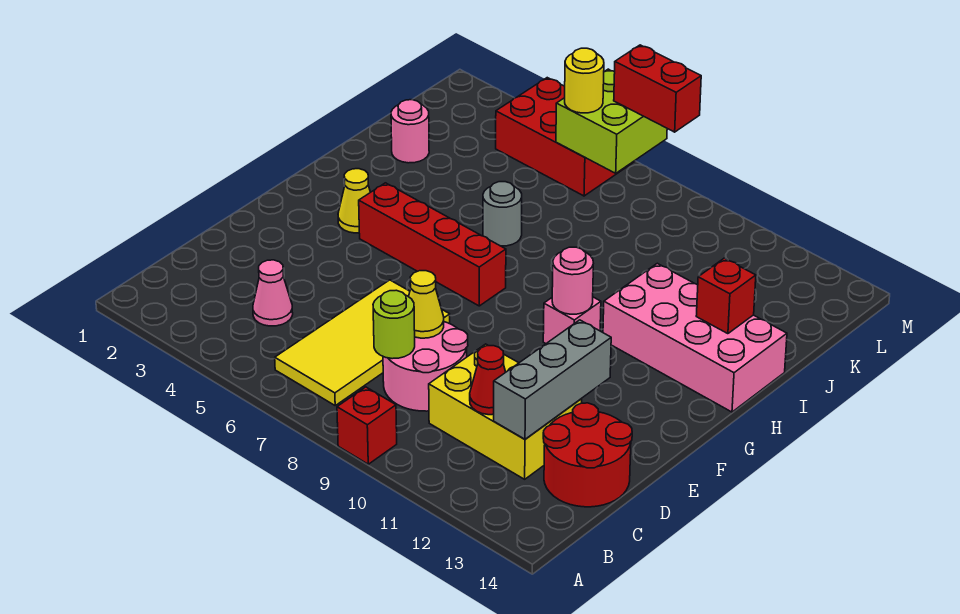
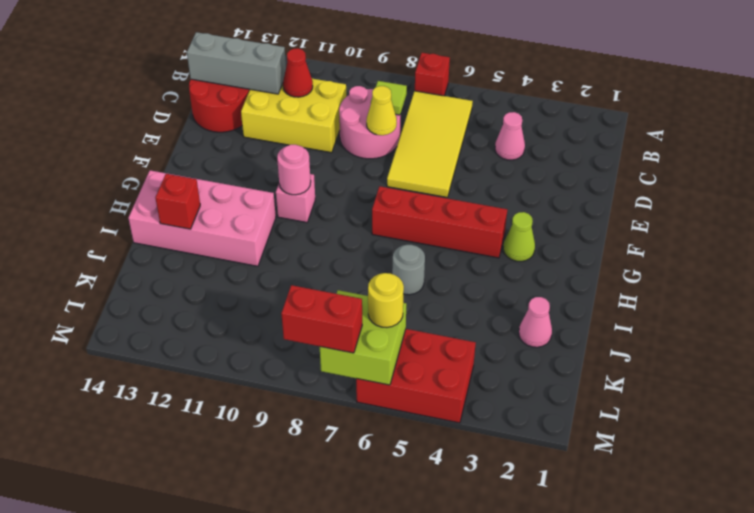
red 1x1 brick [337,387,397,464] -> red 1x1 brick moved to [415,53,450,96]
lime 1x1 round brick [373,290,415,359] -> lime 1x1 tile [371,81,407,115]
grey 1x3 brick [494,320,611,439] -> grey 1x3 brick turned to [187,32,286,94]
yellow 1x1 cone [338,169,370,233] -> lime 1x1 cone [503,212,535,261]
pink 1x1 round brick [391,100,429,163] -> pink 1x1 cone [519,297,552,347]

